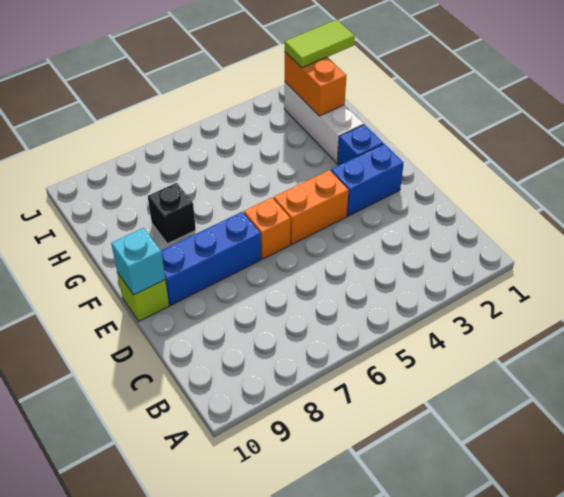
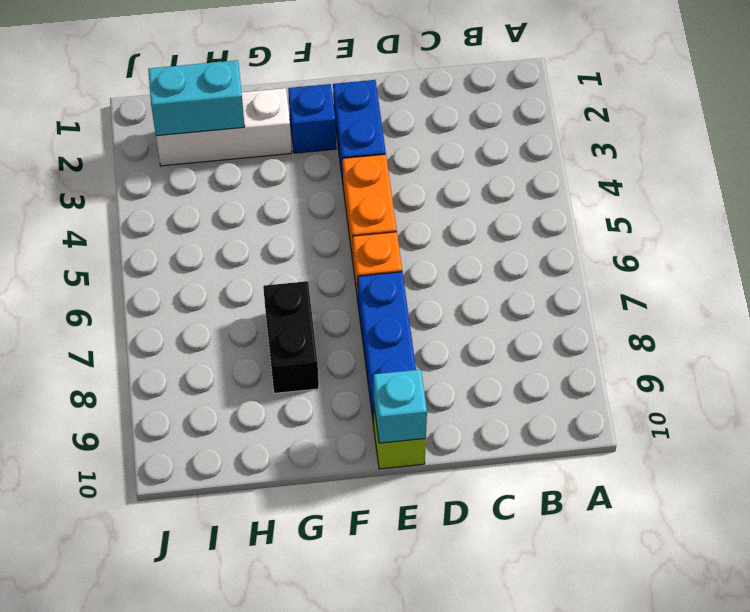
black 1x1 brick [148,183,196,244] -> black 1x2 brick [263,281,319,393]
orange 1x2 brick [285,52,347,116] -> cyan 1x2 brick [148,60,245,136]
lime 1x2 tile [285,20,355,68] -> none

